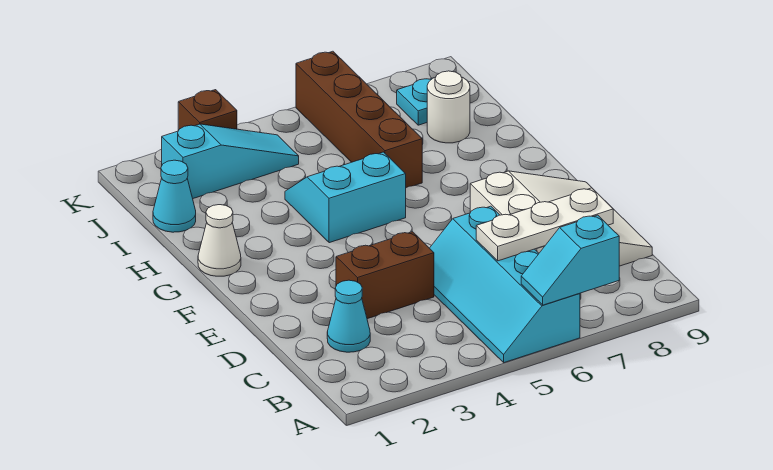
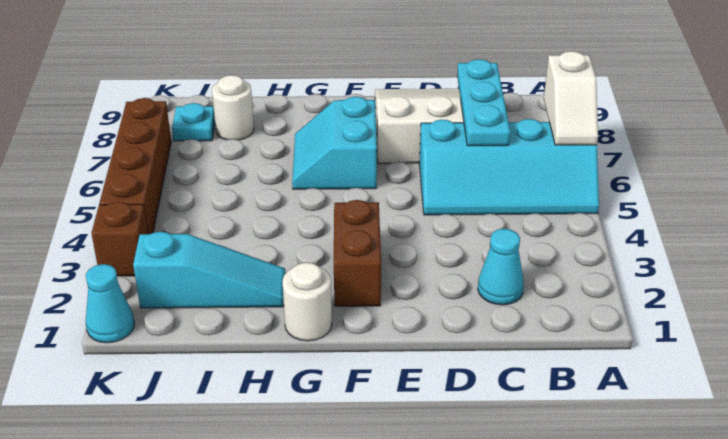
cyan 1x2 slope [521,215,619,305] -> white 1x2 slope [544,51,598,145]
white 1x3 plate [476,188,613,261] -> cyan 1x3 plate [457,59,510,146]
brown 1x2 brick [336,232,434,319] -> brown 1x2 brick moved to [334,200,381,306]
white 1x1 cone [198,205,241,276] -> white 1x1 round brick [283,262,332,341]
cyan 2x2 slope [285,152,406,243] -> cyan 2x2 slope moved to [292,97,377,189]
brown 1x4 brick [296,51,422,188] -> brown 1x4 brick turned to [99,98,171,234]
cyan 1x1 cone [153,160,196,232] -> cyan 1x1 cone moved to [86,264,134,343]
cyan 1x3 slope [162,124,299,198] -> cyan 1x3 slope turned to [133,232,285,308]

